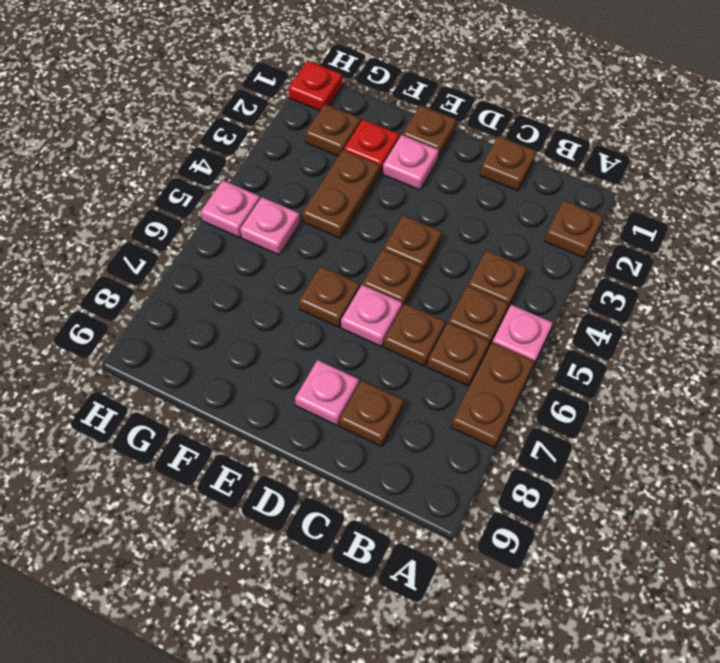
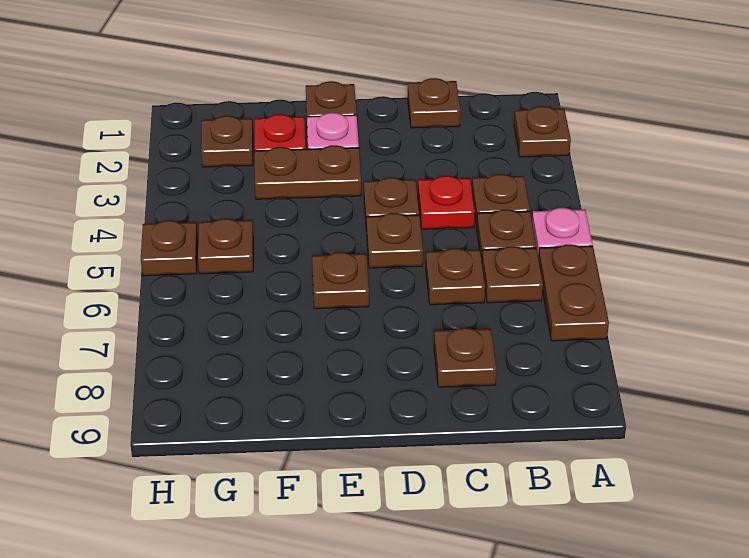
pink 1x1 plate [341,285,402,347] -> none
pink 1x1 plate [295,360,359,425] -> none
brown 1x2 plate [302,150,380,238] -> brown 1x2 plate turned to [255,145,361,199]
pink 1x1 plate [240,197,300,255] -> brown 1x1 plate [198,219,253,274]
red 1x1 plate [288,61,343,111] -> red 1x1 plate moved to [418,176,475,229]
pink 1x1 plate [201,180,260,237] -> brown 1x1 plate [141,221,198,276]

